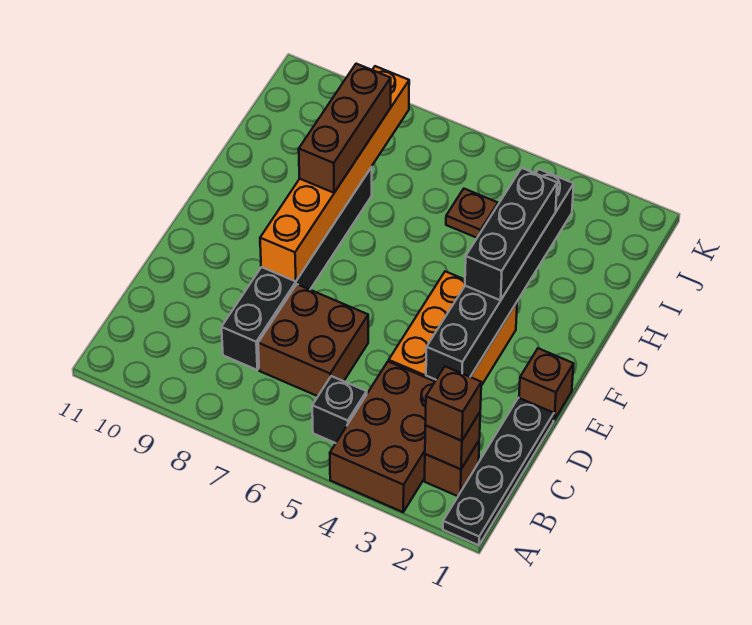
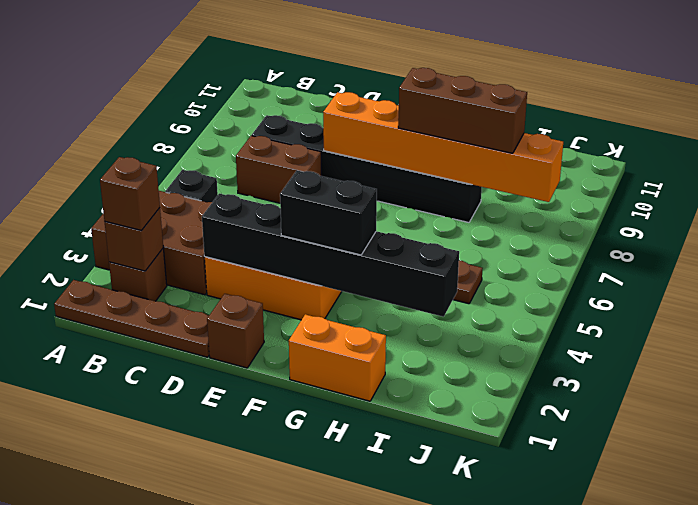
black 1x4 plate [443,398,554,545] -> brown 1x4 plate [54,280,209,357]
brown 2x2 brick [258,284,368,396] -> brown 1x2 brick [236,136,322,203]
black 1x3 brick [465,168,557,300] -> black 1x2 brick [280,171,377,255]
none -> orange 1x2 brick [289,314,386,401]

